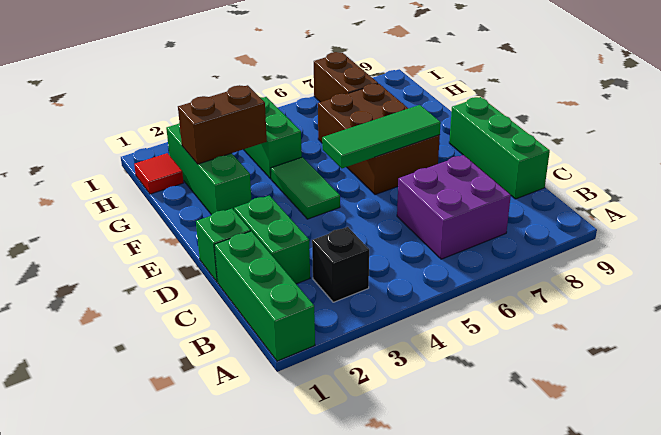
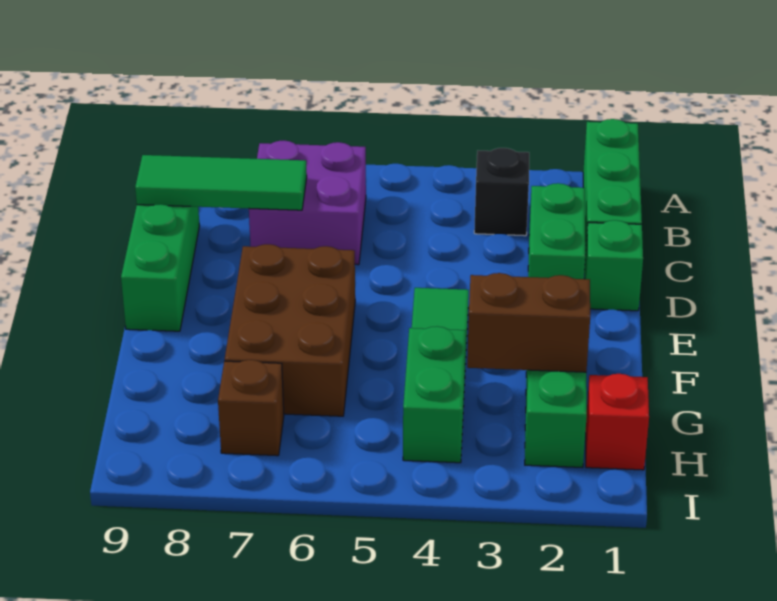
green 1x3 tile [322,105,441,168] -> green 1x3 tile moved to [135,155,307,210]
red 1x1 tile [134,153,184,194] -> red 1x1 brick [586,374,649,470]
brown 1x2 brick [314,52,378,102] -> brown 1x1 brick [218,360,284,456]

